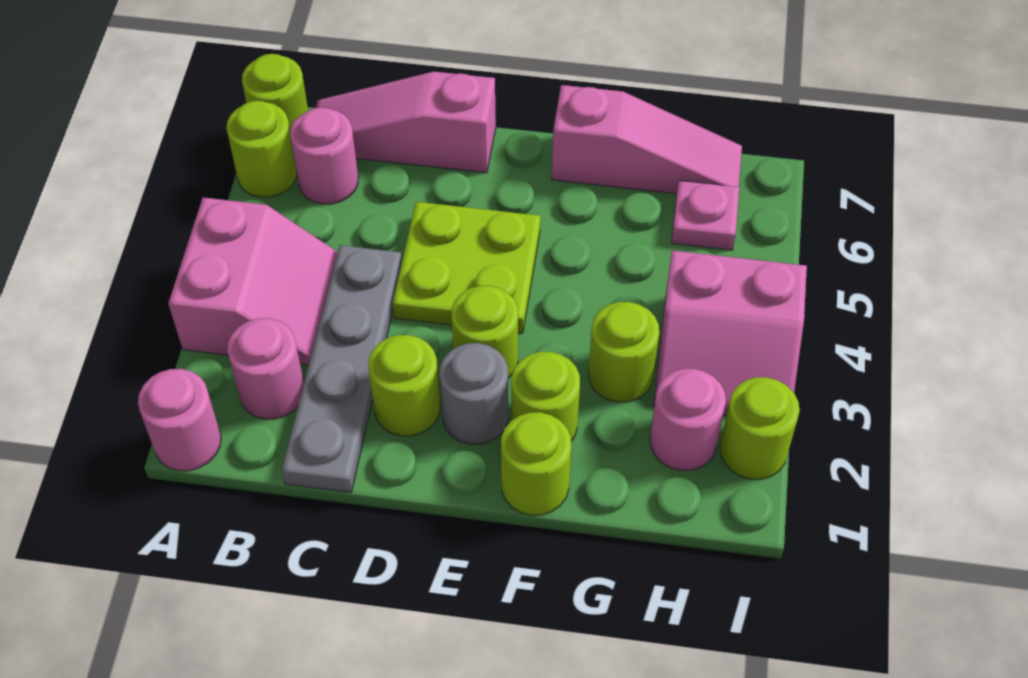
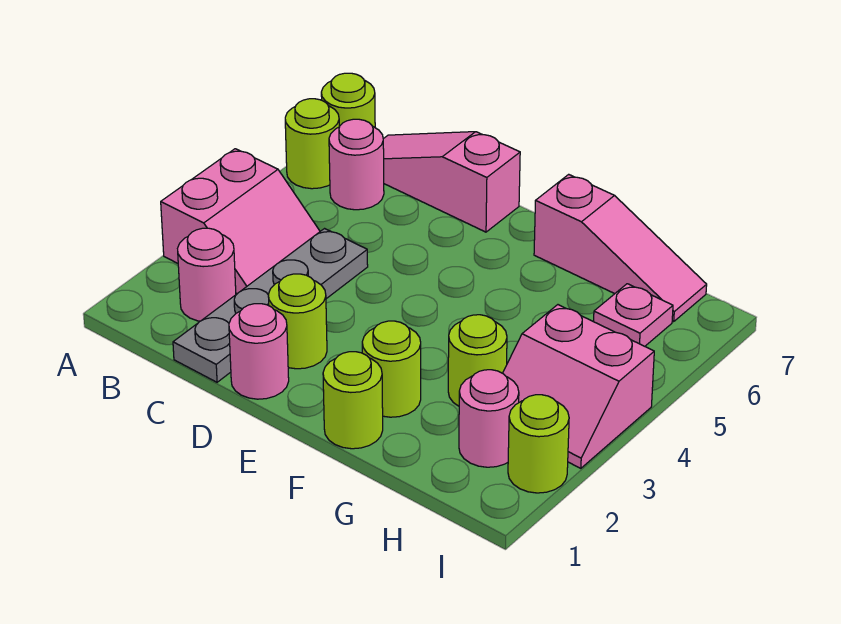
pink 1x1 round brick [138,369,221,471] -> pink 1x1 round brick moved to [229,304,289,399]
lime 2x2 plate [393,202,540,333] -> none
grey 1x1 round brick [440,343,508,445] -> none
lime 1x1 round brick [452,286,518,378] -> none

